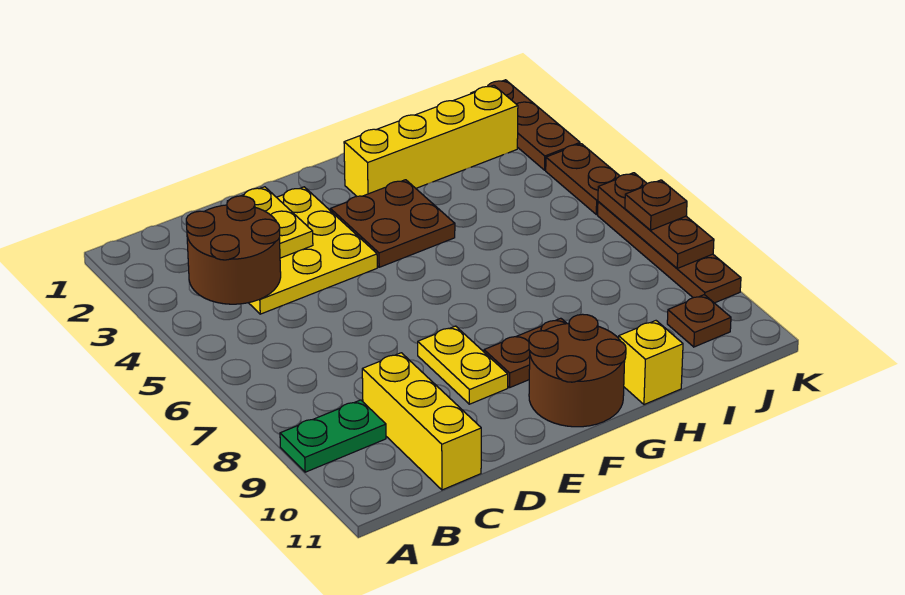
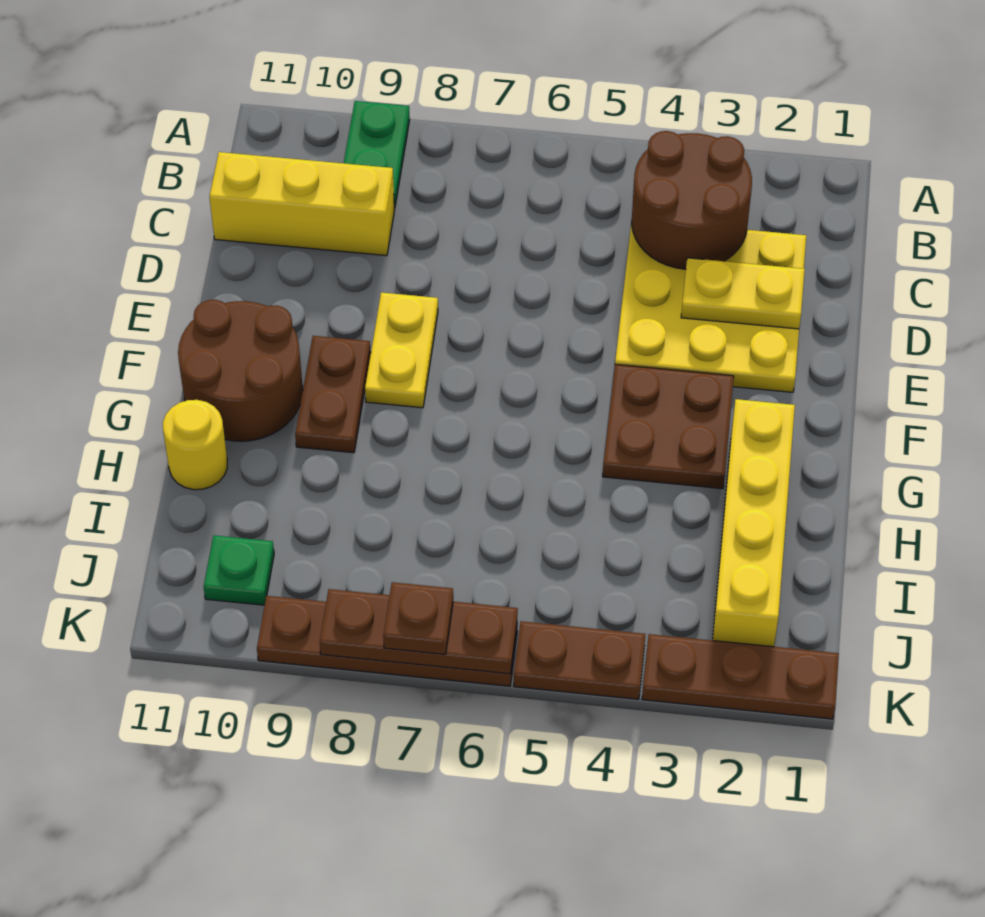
yellow 1x2 plate [418,326,508,404] -> yellow 1x2 plate turned to [365,292,438,408]
yellow 1x1 brick [619,321,683,405] -> yellow 1x1 round brick [163,400,227,490]
brown 1x1 plate [667,295,731,347] -> green 1x1 plate [204,535,274,605]

